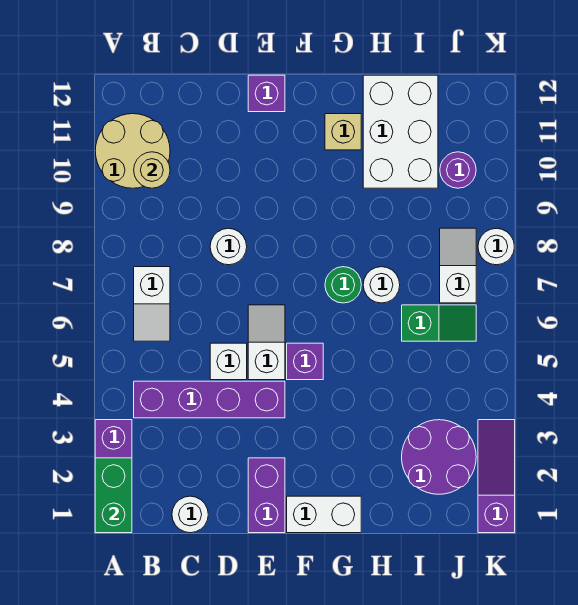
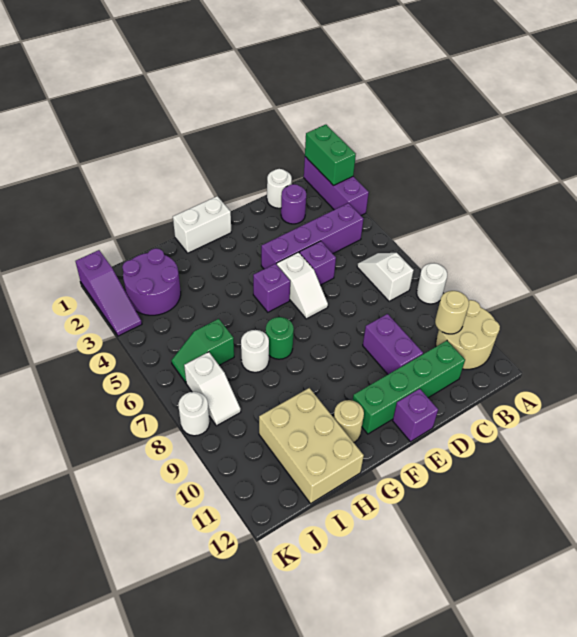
none -> green 1x4 brick [353,341,465,434]
white 1x1 brick [210,343,247,380] -> purple 1x1 brick [300,241,336,285]
white 1x1 round brick [210,228,247,265] -> white 1x1 round brick moved to [417,263,447,304]
purple 1x2 brick [248,458,285,533] -> purple 1x2 brick moved to [363,314,423,374]
tan 1x1 brick [325,114,361,150] -> tan 1x1 round brick [334,400,364,442]
white 2x3 brick [363,75,438,188] -> tan 2x3 brick [259,388,364,504]
purple 1x1 round brick [440,152,476,188] -> purple 1x1 round brick moved to [281,184,306,224]

